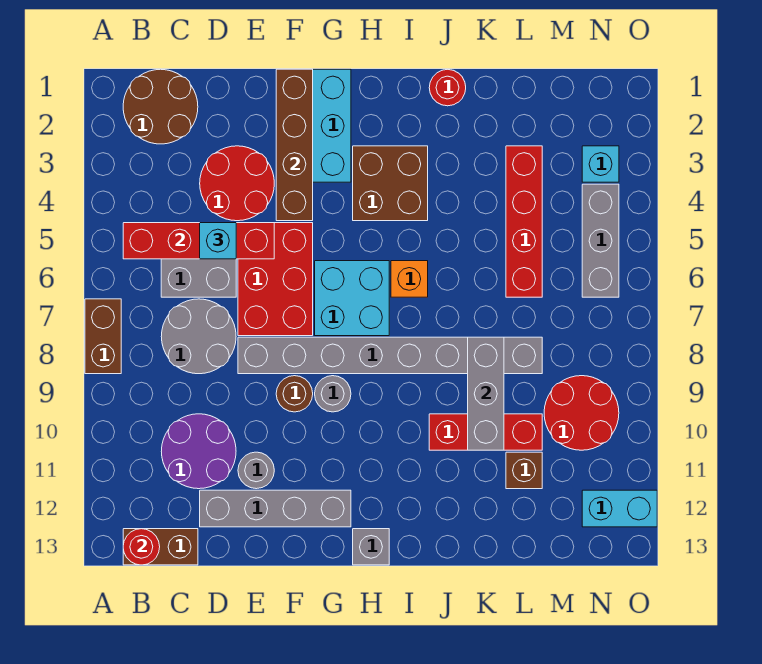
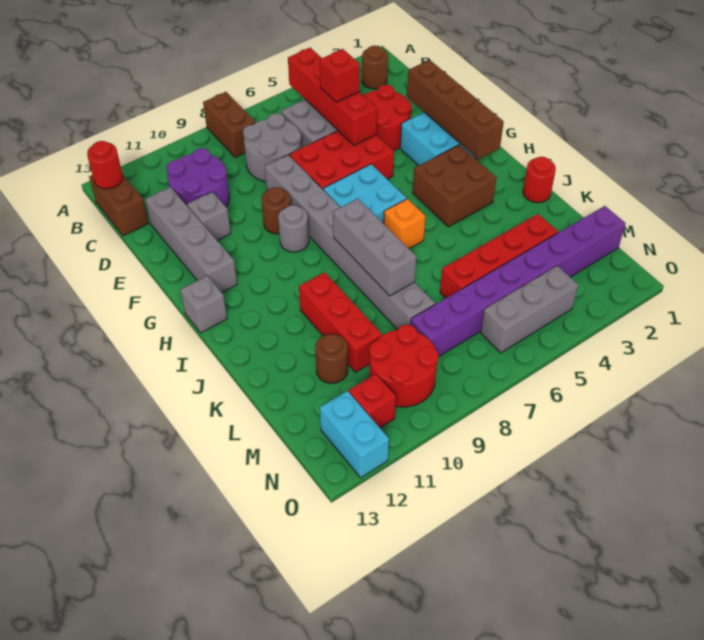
brown 1x2 brick [85,299,121,374] -> brown 1x2 brick turned to [203,92,256,158]
brown 2x2 round brick [123,69,198,144] -> brown 1x1 round brick [362,46,388,89]
cyan 1x1 brick [200,223,236,259] -> red 1x1 brick [320,49,360,103]
grey 1x1 round brick [238,452,274,489] -> grey 1x1 brick [187,192,231,240]
brown 1x4 brick [276,69,313,221] -> brown 1x4 brick turned to [407,60,504,159]
grey 1x3 brick [468,337,504,450] -> grey 1x3 brick turned to [333,199,416,296]
brown 1x1 brick [506,452,542,489] -> brown 1x1 round brick [315,334,348,383]
none -> purple 1x8 brick [411,206,626,357]
cyan 1x1 brick [582,146,619,182] -> none
none -> red 1x1 brick [349,374,396,428]

